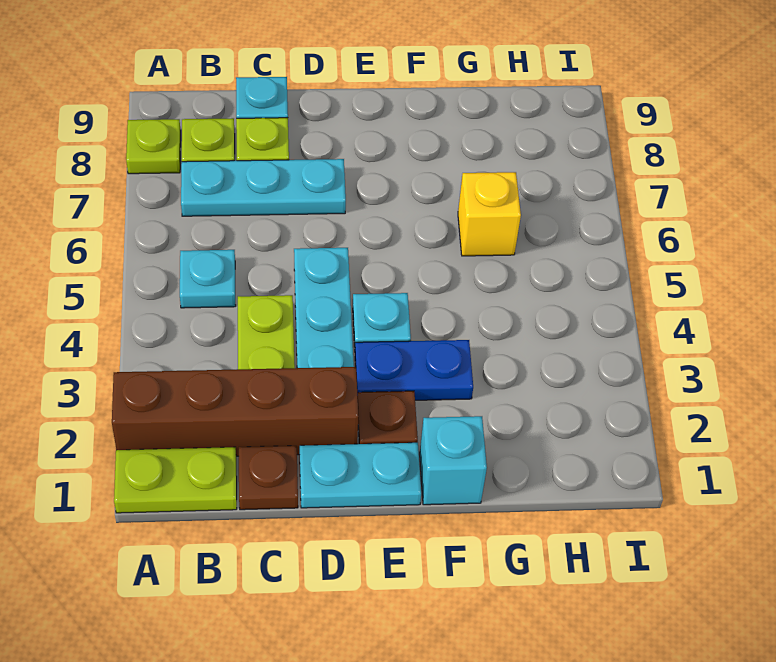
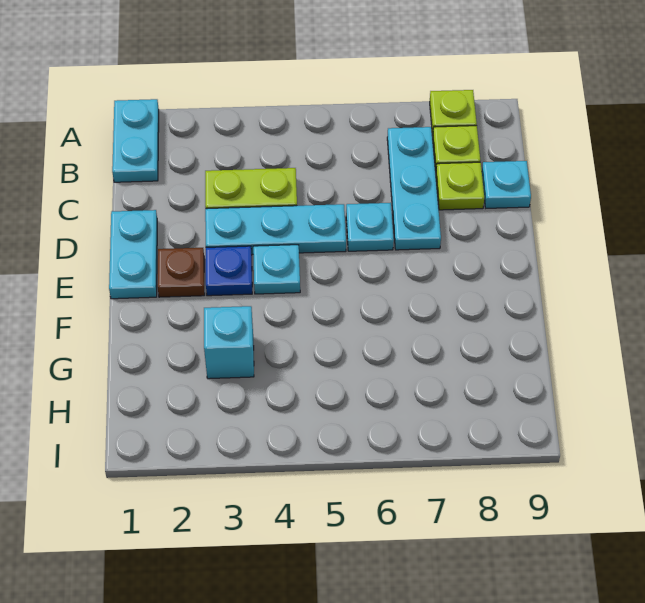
lime 1x2 plate [114,447,237,513] -> cyan 1x2 plate [112,99,159,182]
brown 1x4 brick [112,367,358,456] -> none
cyan 1x1 plate [180,250,236,308] -> cyan 1x1 plate moved to [346,203,394,251]
brown 1x1 plate [239,446,298,510] -> none
blue 1x2 plate [355,340,473,400] -> blue 1x1 plate [206,246,252,296]
cyan 1x1 brick [420,416,487,505] -> cyan 1x1 brick moved to [204,306,254,379]
yellow 1x1 brick [458,172,521,256] -> none

